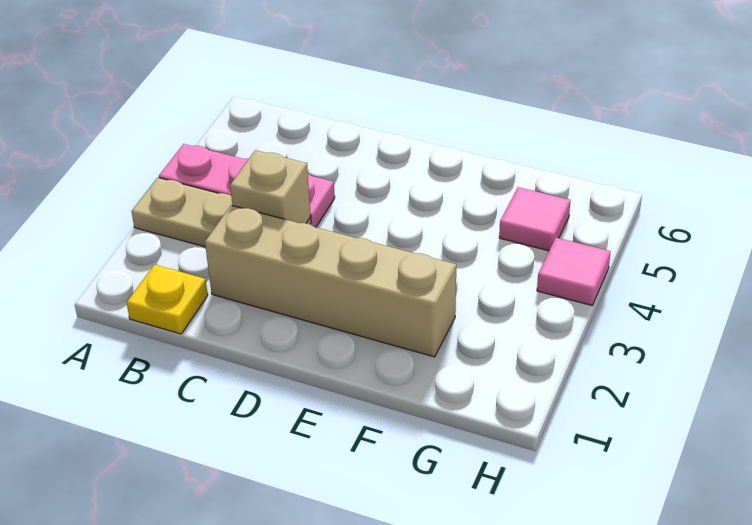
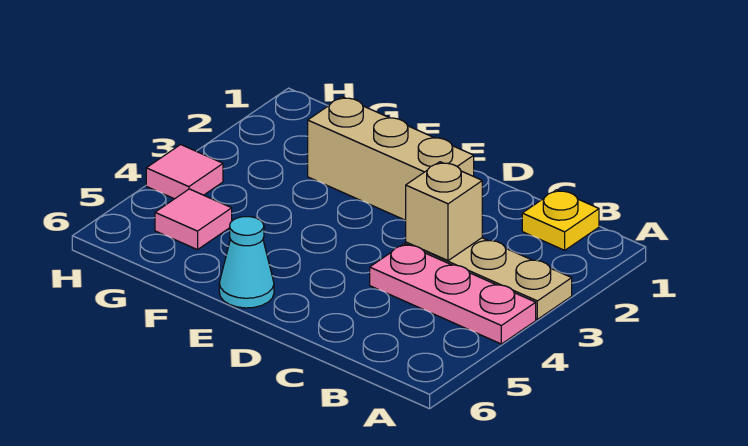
tan 1x4 brick [205,205,456,357] -> tan 1x3 brick [308,97,474,220]
none -> cyan 1x1 cone [219,217,274,308]

